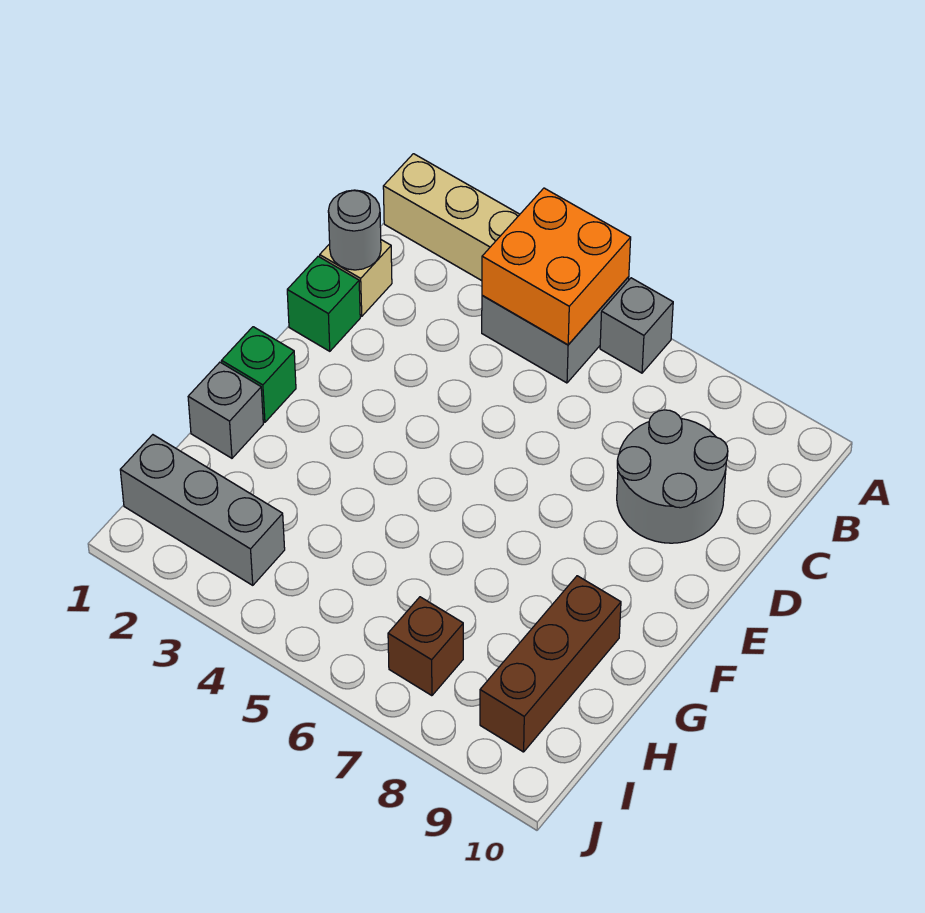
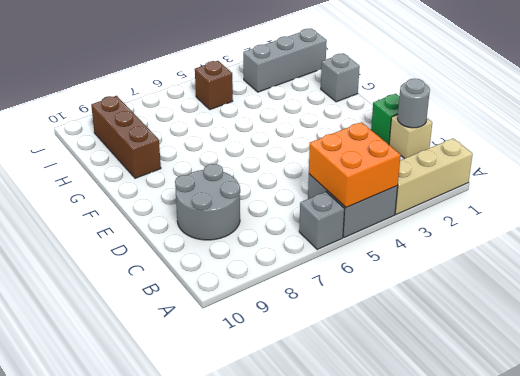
green 1x1 brick [222,327,296,422] -> none
brown 1x1 brick [388,597,463,696] -> brown 1x1 brick moved to [195,61,233,110]

